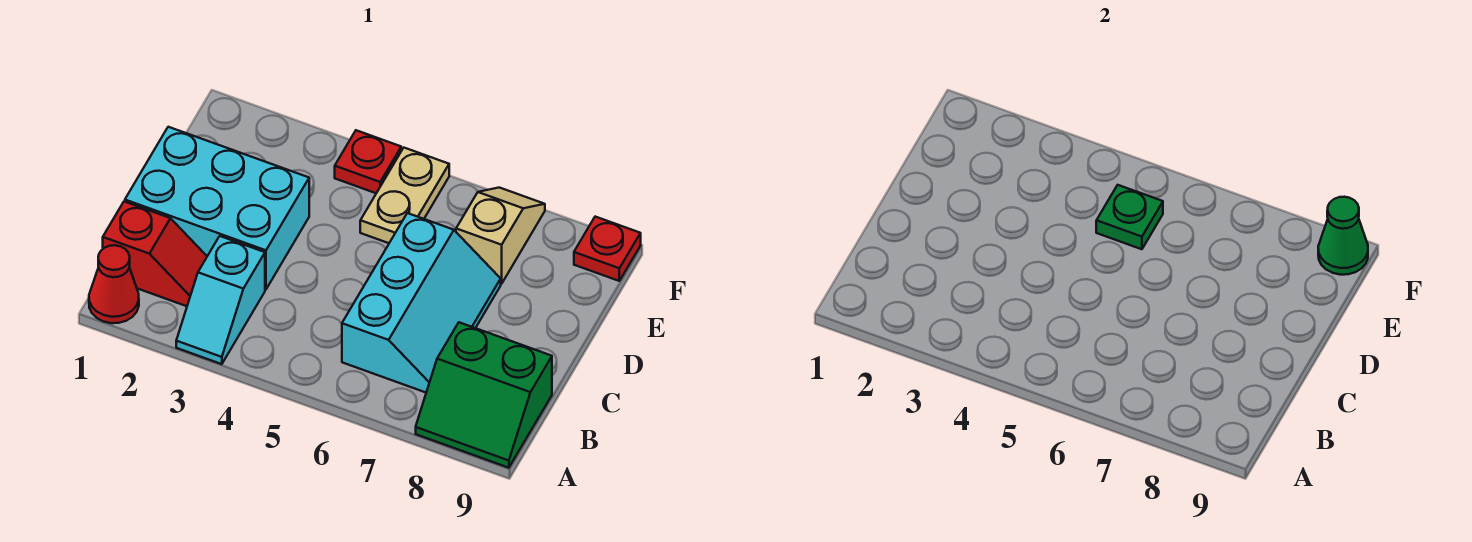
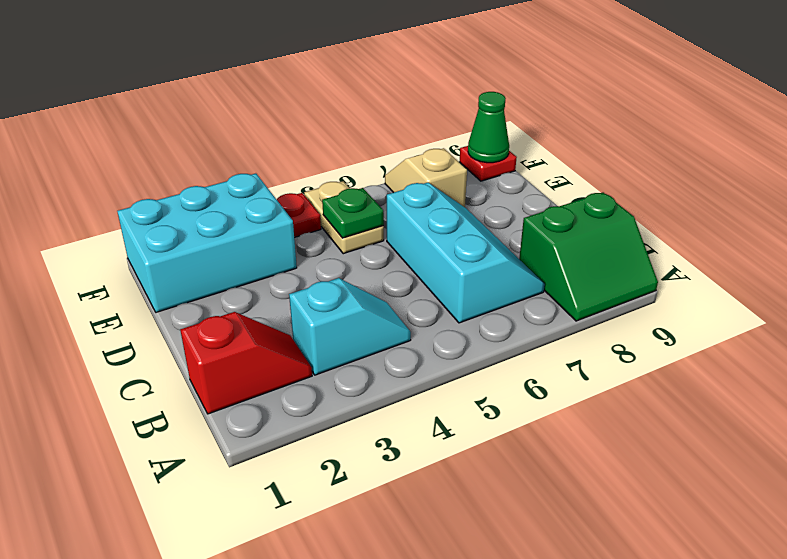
red 1x1 cone [89,245,139,323] -> none
cyan 1x2 slope [176,236,265,364] -> cyan 1x2 slope turned to [289,278,411,375]
cyan 2x3 brick [125,127,309,289] -> cyan 2x3 brick moved to [117,173,297,312]

